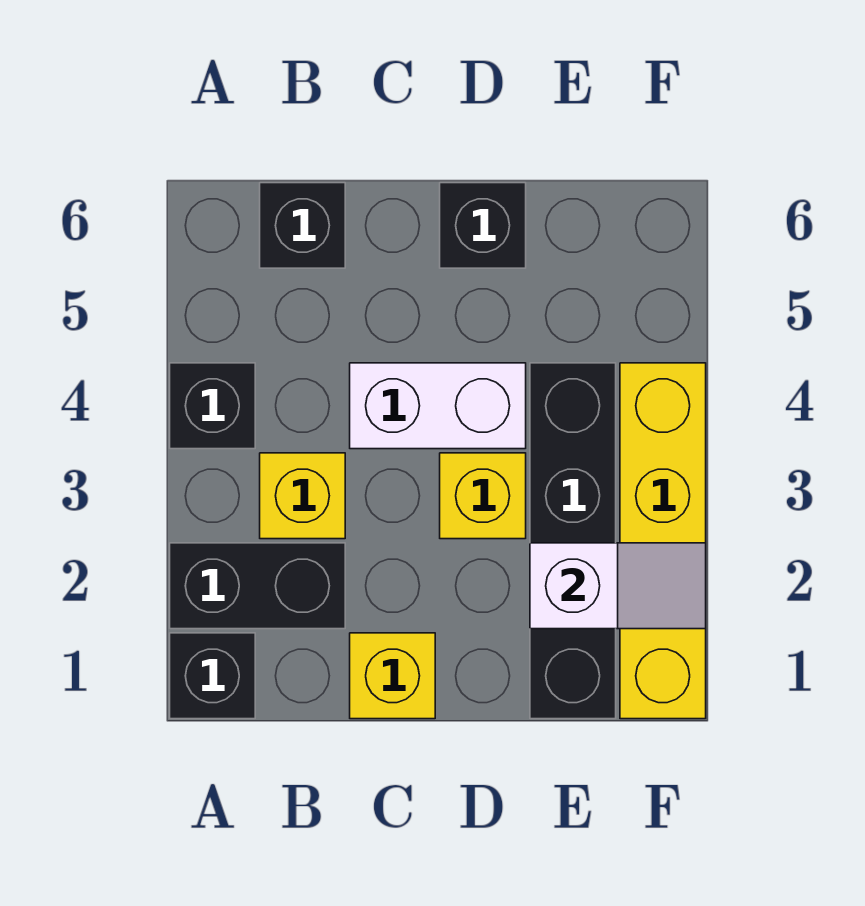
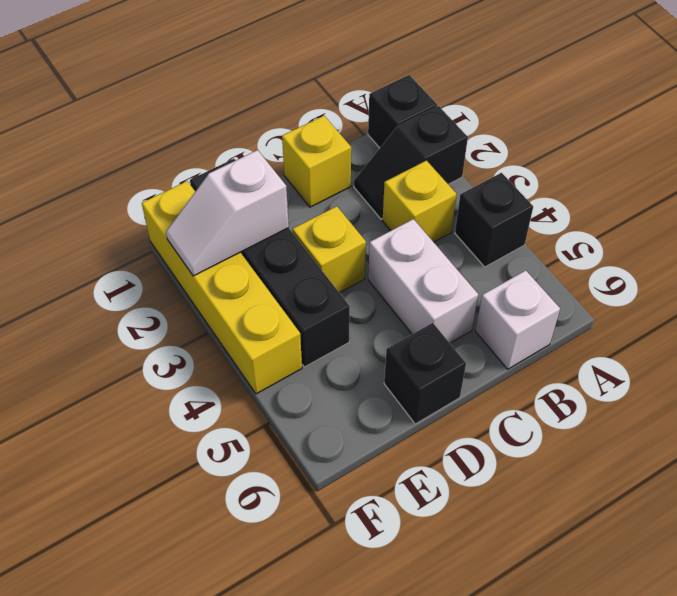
black 1x2 brick [170,543,345,629] -> black 1x2 slope [354,106,468,219]
black 1x1 brick [260,183,345,268] -> white 1x1 brick [476,270,560,369]
white 1x2 brick [350,363,526,449] -> white 1x2 brick turned to [368,219,478,343]

